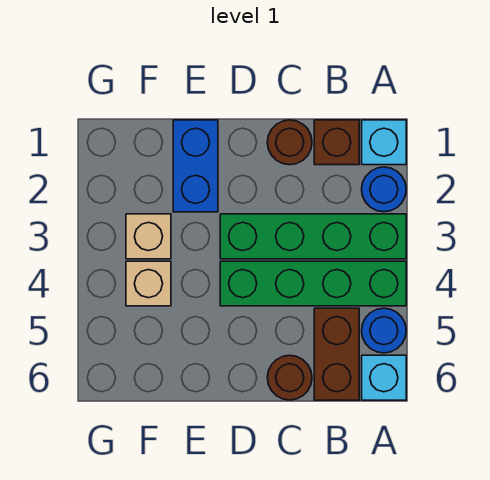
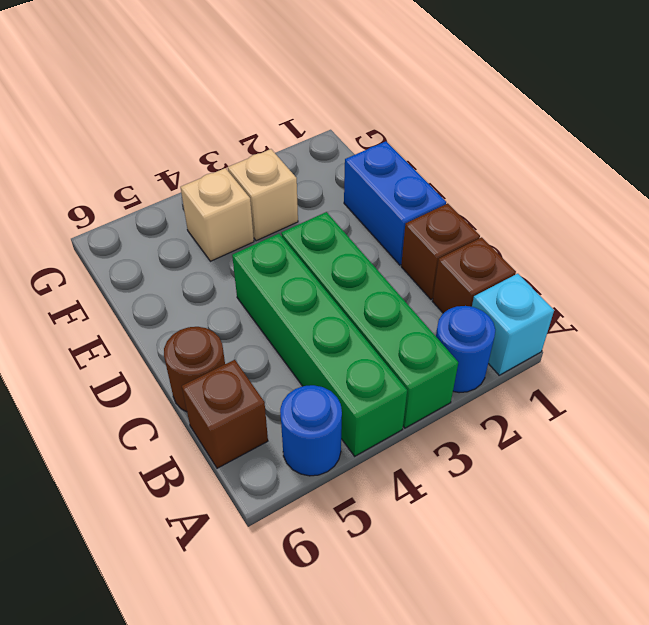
cyan 1x1 brick [362,355,406,400] -> none
brown 1x2 brick [314,308,359,400] -> brown 1x1 brick [182,360,268,468]
brown 1x1 round brick [267,120,312,165] -> brown 1x1 brick [401,203,480,300]
blue 1x2 brick [173,120,218,212] -> blue 1x2 brick turned to [344,141,446,265]

